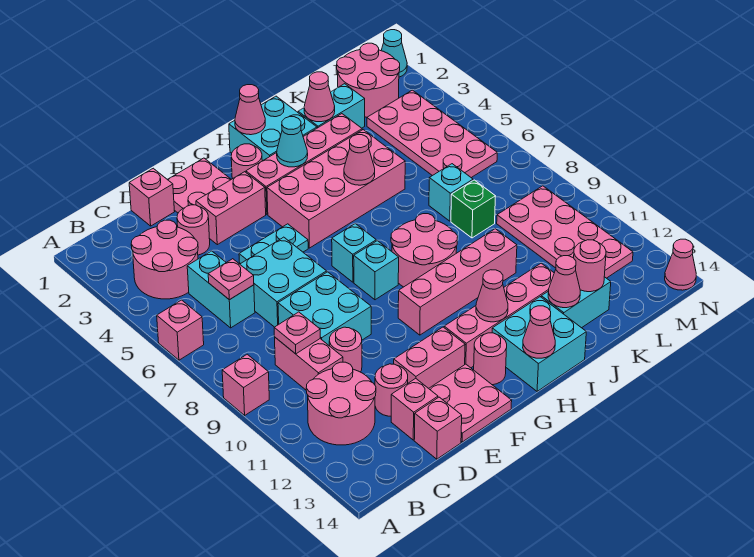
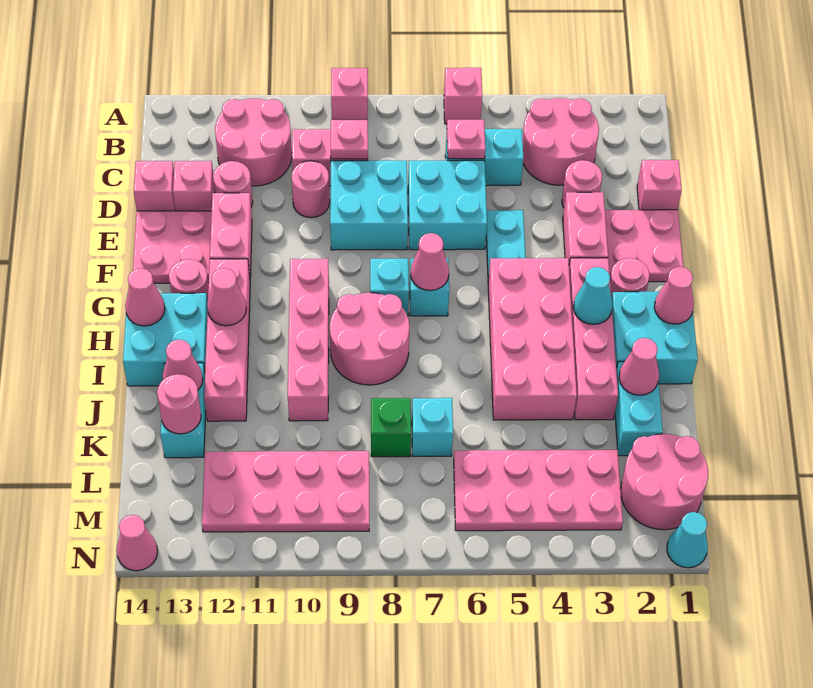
pink 1x1 cone [344,135,375,185] -> pink 1x1 cone moved to [411,233,449,291]

